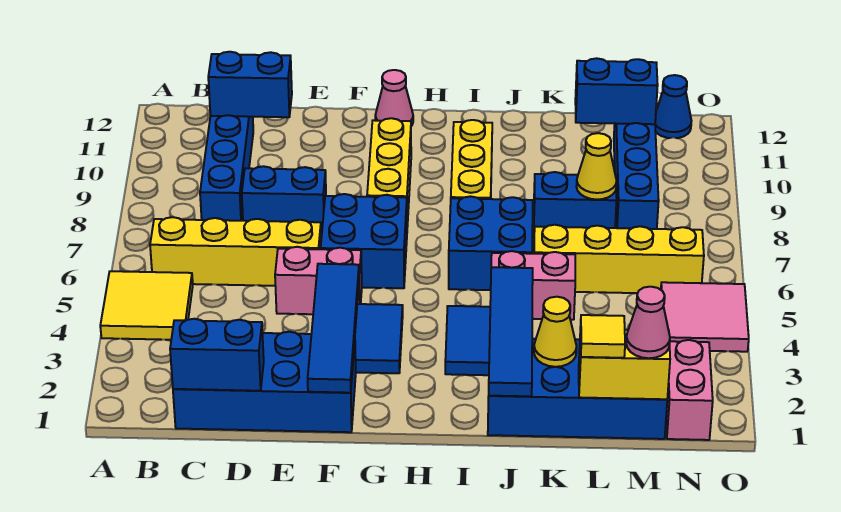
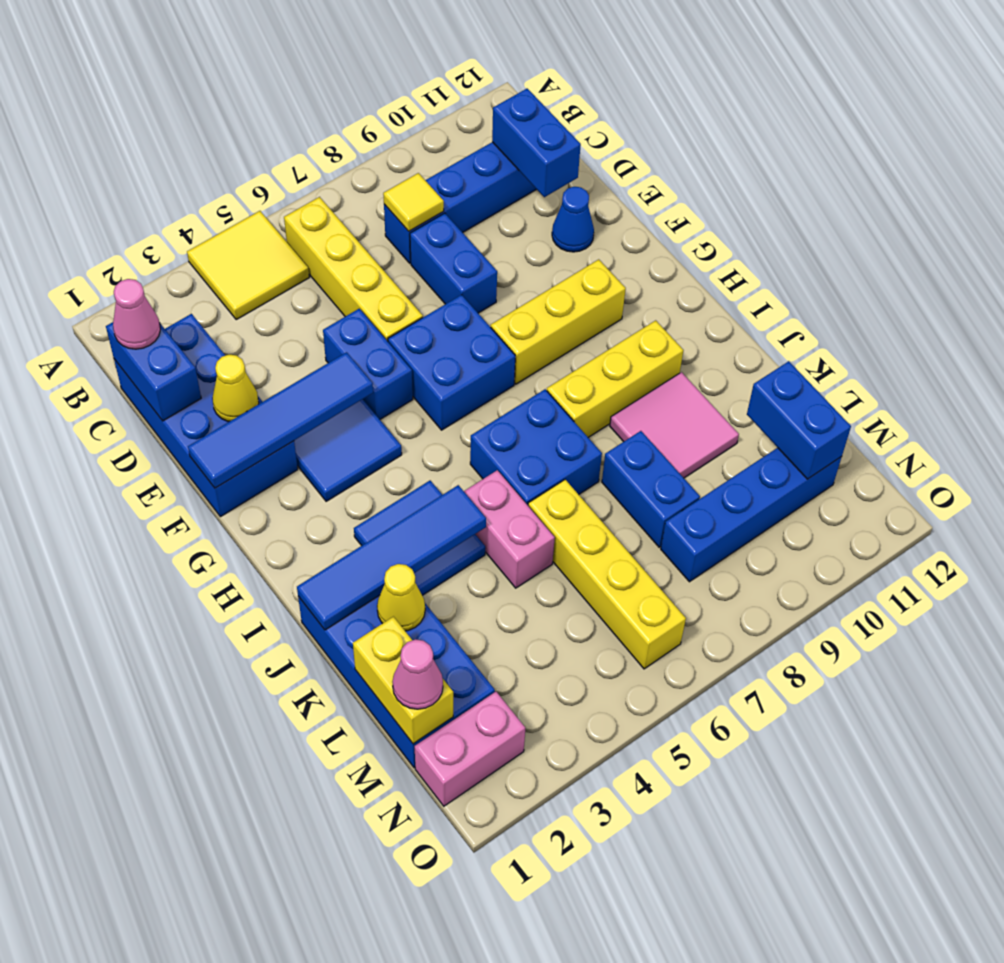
pink 1x2 brick [275,247,362,314] -> blue 1x2 brick [323,309,413,419]
pink 1x1 cone [375,70,413,126] -> pink 1x1 cone moved to [113,279,160,349]
yellow 1x1 tile [580,315,625,358] -> yellow 1x1 tile moved to [383,173,444,231]
yellow 1x1 cone [576,133,617,200] -> yellow 1x1 cone moved to [212,354,259,422]
pink 2x2 tile [661,282,749,352] -> pink 2x2 tile moved to [610,372,739,478]
blue 1x1 cone [655,75,691,138] -> blue 1x1 cone moved to [552,187,594,252]

